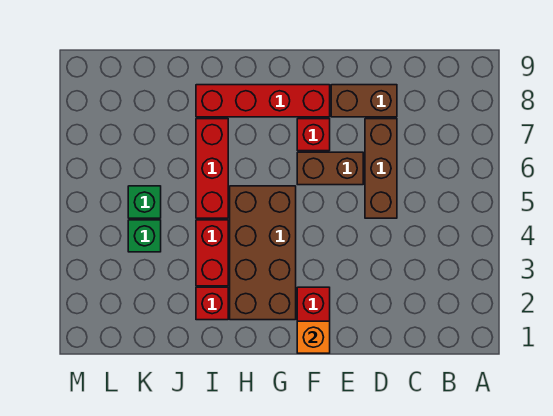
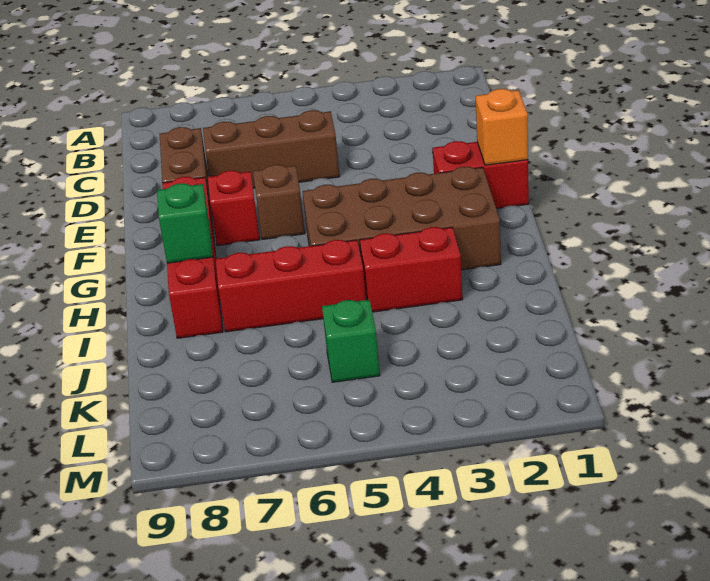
brown 1x2 brick [297,152,363,185] -> brown 1x1 brick [253,165,305,240]
red 1x1 brick [196,287,228,320] -> none
green 1x1 brick [128,220,161,252] -> green 1x1 brick moved to [157,183,213,263]

